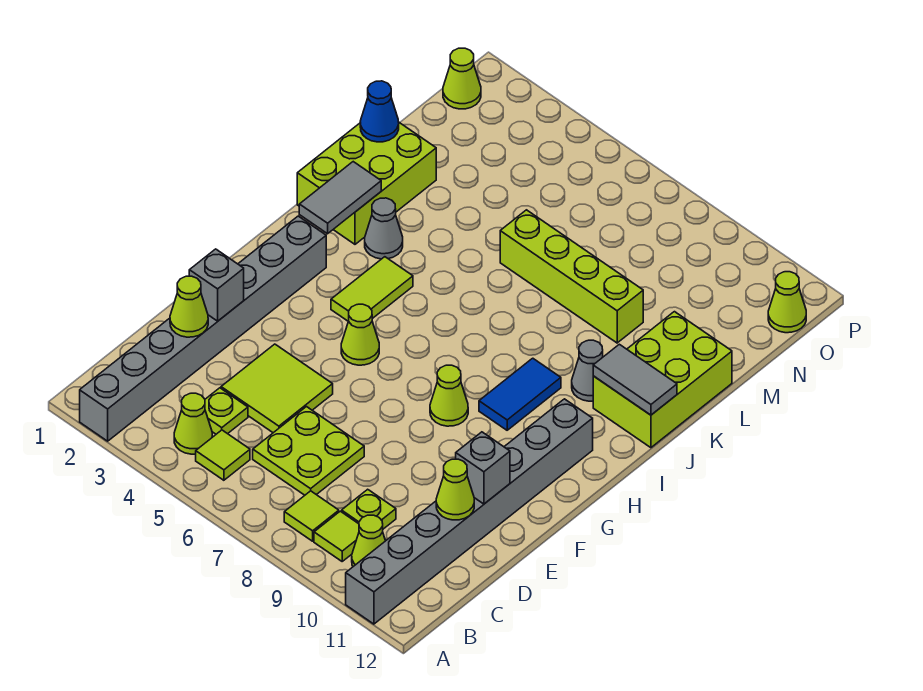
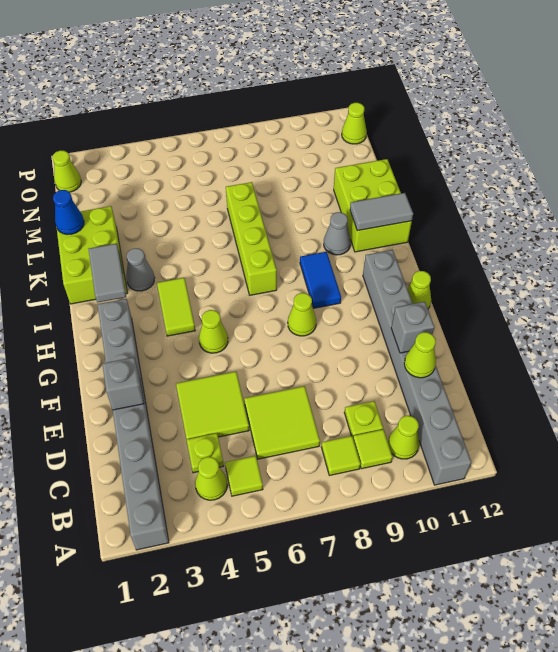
lime 2x2 plate [253,407,364,495] -> lime 2x2 tile [244,386,320,459]
lime 1x1 cone [170,276,208,337] -> lime 1x1 cone moved to [407,271,431,309]
lime 1x4 brick [500,210,643,343] -> lime 1x4 brick turned to [226,182,277,295]

